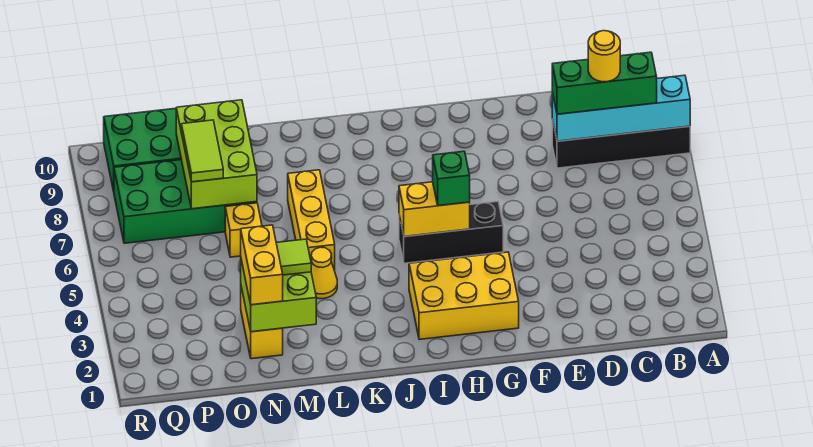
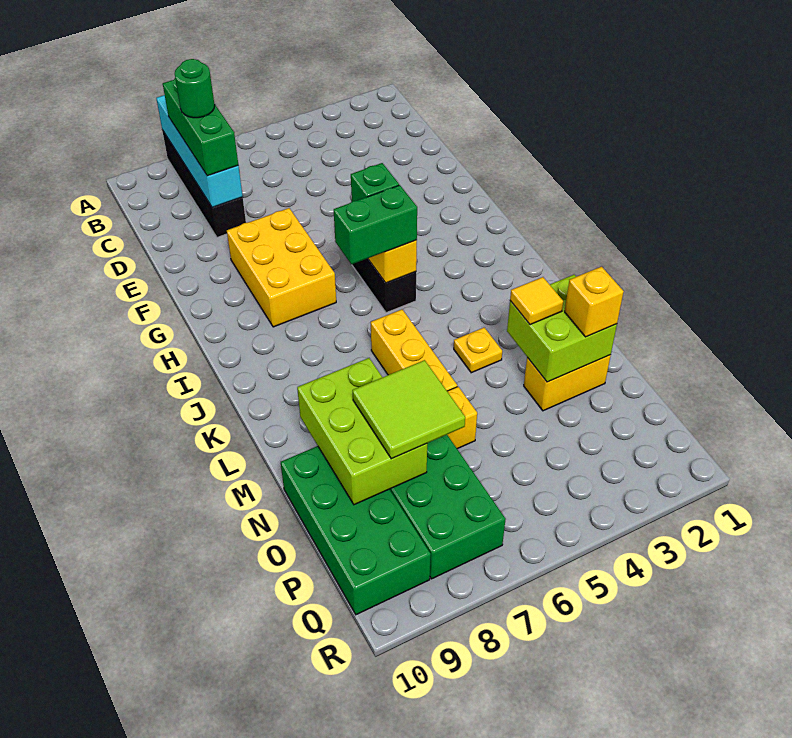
yellow 1x1 round brick [588,31,620,82] -> green 1x1 round brick [175,59,215,118]
yellow 2x3 brick [409,252,519,340] -> yellow 2x3 brick moved to [227,208,336,327]
none -> green 1x2 brick [334,185,417,265]
yellow 1x1 cone [311,247,337,299] -> yellow 1x1 plate [454,328,502,373]
yellow 1x3 brick [288,170,335,271] -> yellow 1x3 brick turned to [371,309,457,391]
lime 1x1 tile [276,239,311,275] -> yellow 1x1 tile [510,277,563,325]
yellow 1x2 brick [241,225,283,305] -> yellow 1x1 brick [565,267,624,337]
lime 2x3 brick [176,100,257,209] -> lime 2x3 brick turned to [297,358,427,505]
lime 1x2 tile [181,120,223,182] -> lime 2x2 tile [352,360,465,459]

